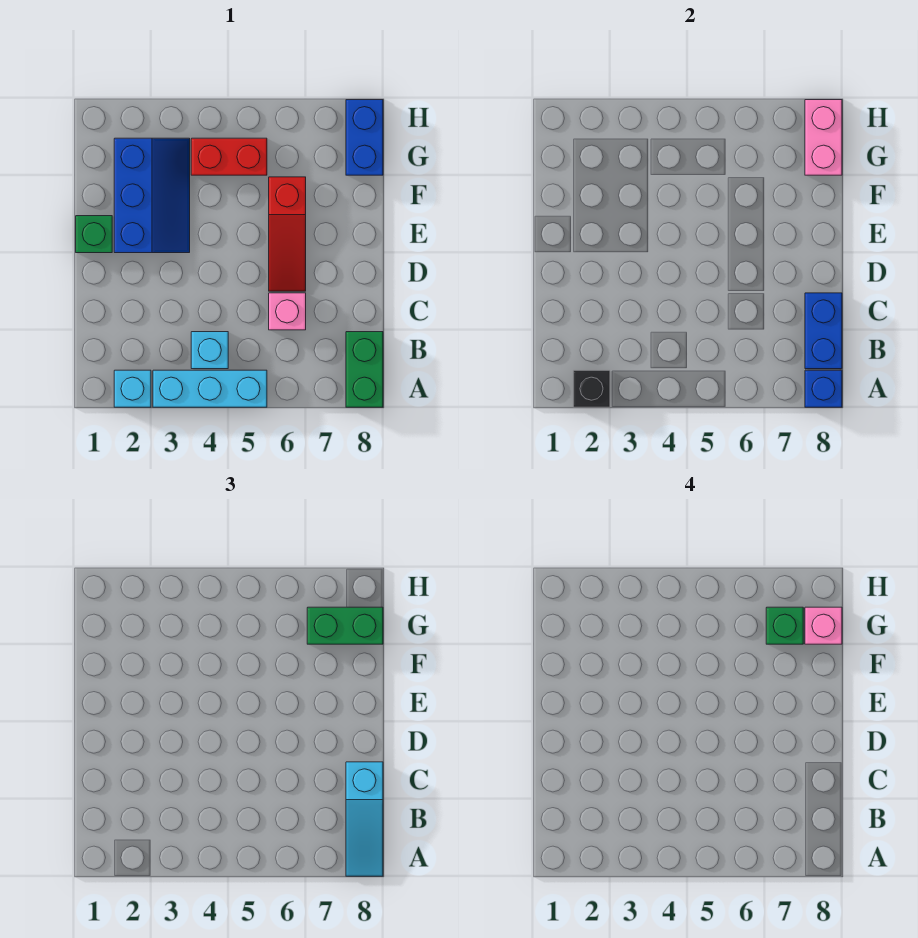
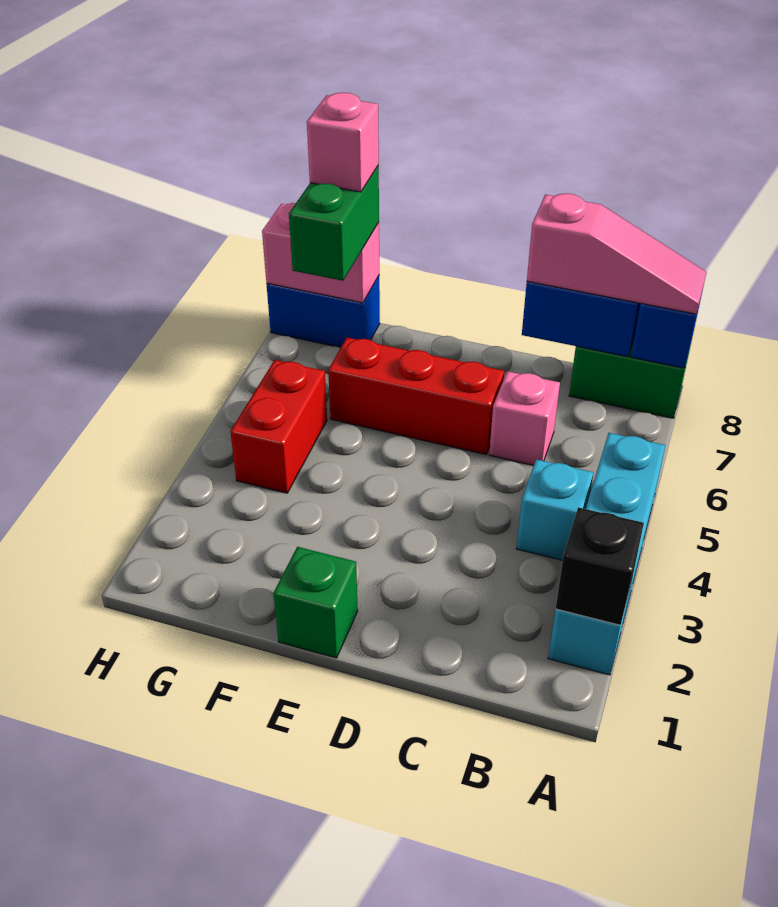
cyan 1x3 slope [346,762,383,876] -> pink 1x3 slope [527,193,707,314]
red 1x3 slope [269,177,306,291] -> red 1x3 brick [328,338,504,455]
blue 2x3 slope [114,138,190,253] -> none
green 1x1 brick [766,607,803,644] -> none

